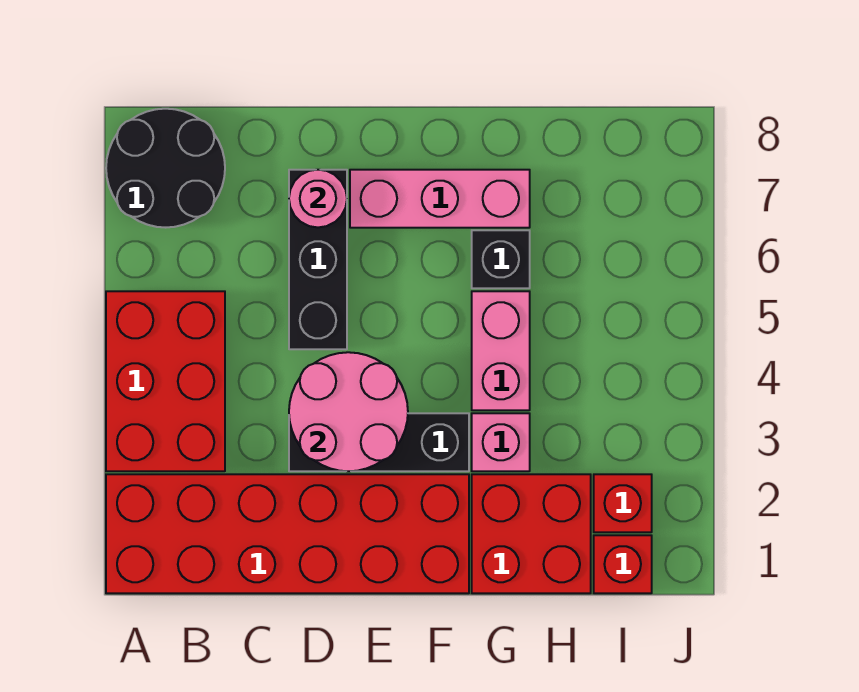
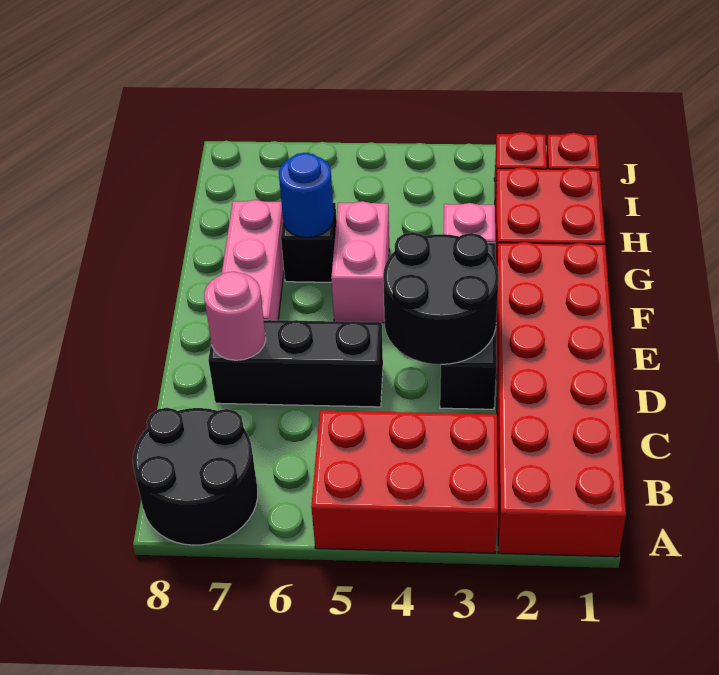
pink 2x2 round brick [289,352,408,471] -> black 2x2 round brick [383,232,499,364]
pink 1x2 brick [472,291,530,410] -> pink 1x2 brick turned to [331,201,389,323]
none -> blue 1x1 round brick [279,153,334,238]

